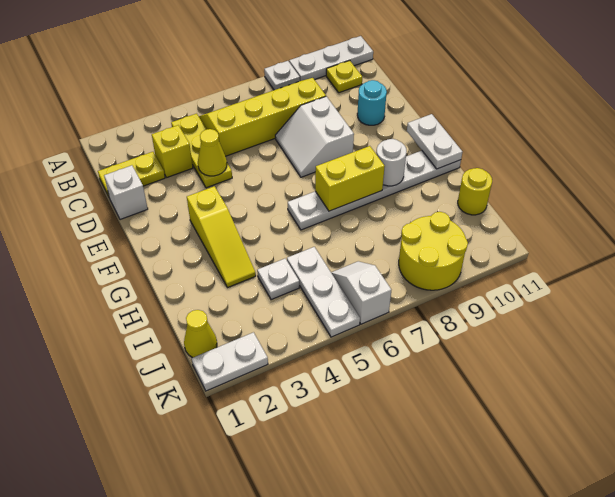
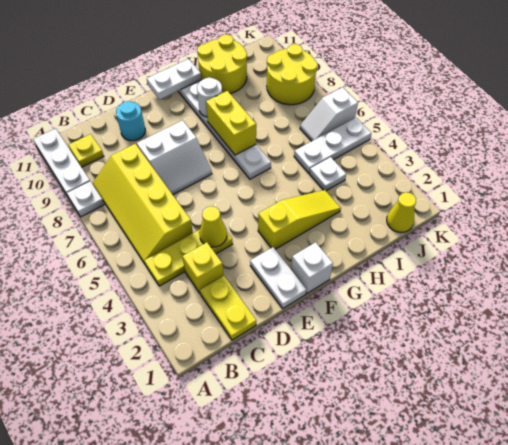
white 1x1 brick [104,165,148,220] -> white 1x1 brick moved to [291,242,333,293]
yellow 1x1 round brick [458,168,492,215] -> yellow 2x2 round brick [197,34,247,93]
white 1x2 plate [192,332,268,391] -> white 1x2 plate moved to [250,247,306,308]

